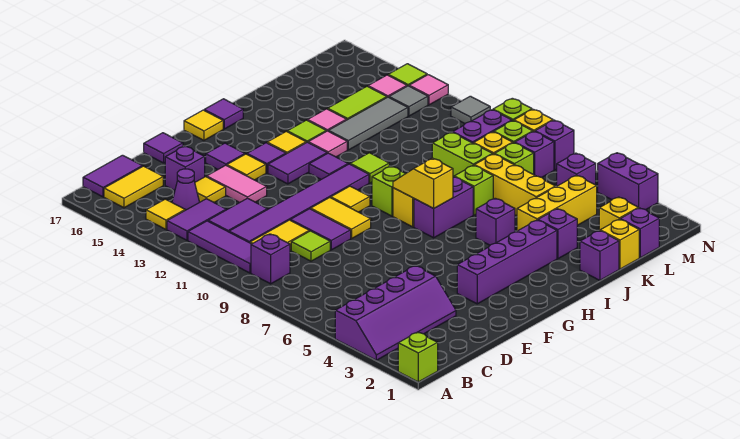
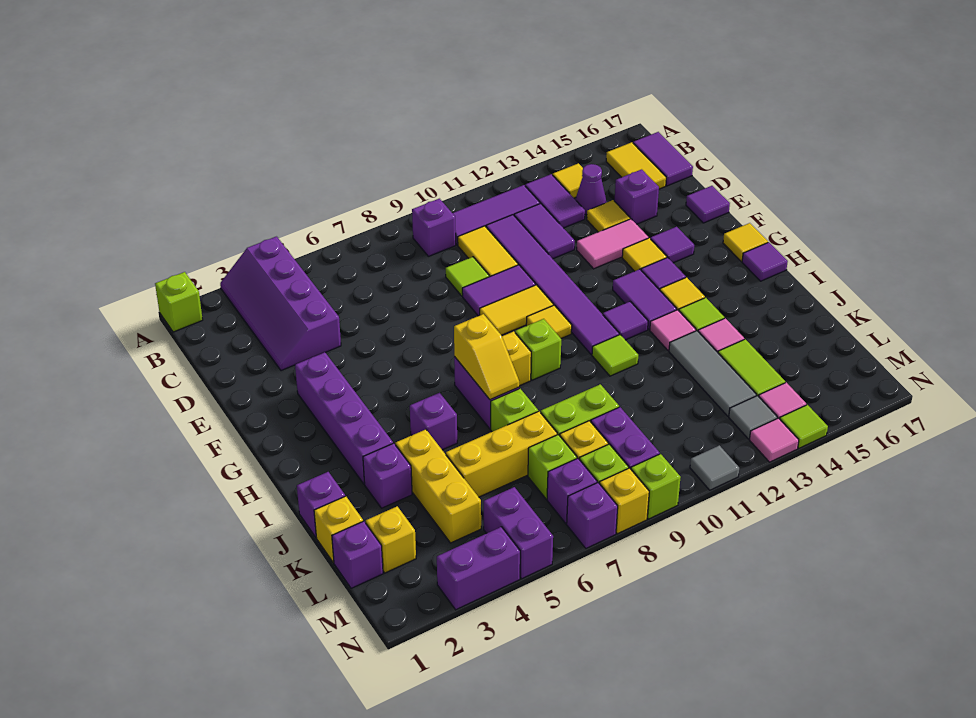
yellow 1x2 slope [393,158,453,208] -> yellow 1x2 slope turned to [454,314,519,400]
purple 1x1 brick [557,153,596,186] -> purple 1x2 brick [484,487,553,579]

